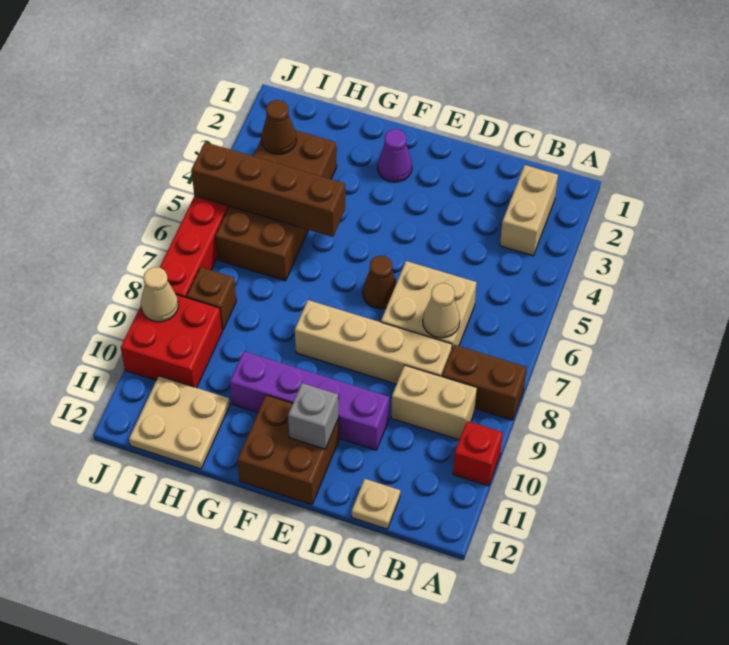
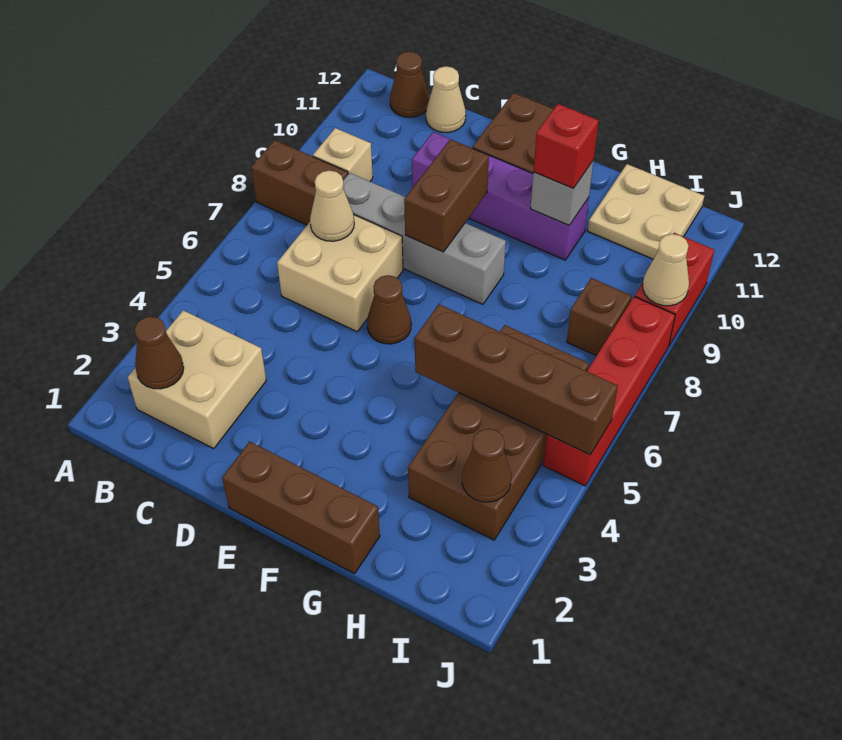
red 1x1 brick [453,421,503,486] -> red 1x1 brick moved to [533,104,599,189]
tan 1x2 brick [500,165,558,256] -> tan 2x2 brick [128,310,266,449]
none -> brown 1x1 cone [135,316,184,389]
tan 1x2 brick [391,365,477,440] -> tan 1x1 brick [313,128,373,181]
none -> brown 1x1 cone [390,52,429,117]
tan 1x4 brick [295,300,452,384] -> grey 1x4 brick [343,173,506,304]
tan 1x1 plate [352,479,400,529] -> tan 1x1 cone [426,66,466,133]
none -> brown 1x3 brick [222,442,380,574]
none -> brown 1x2 brick [404,139,489,252]
grey 1x1 brick [288,383,339,449] -> grey 1x1 brick moved to [530,160,594,225]
purple 1x1 cone [378,129,412,182] -> none
red 2x2 brick [121,295,222,388] -> red 1x2 brick [635,233,714,345]

